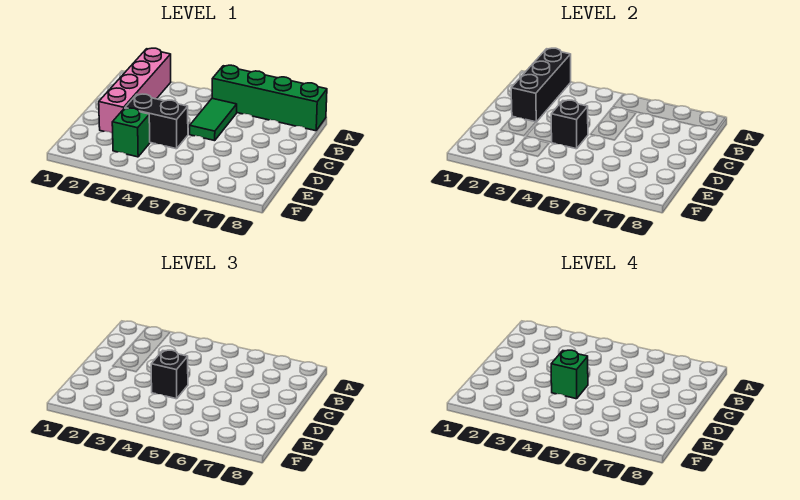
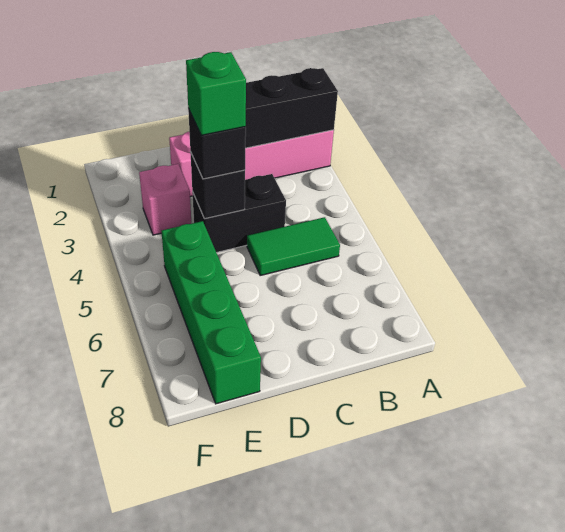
green 1x4 brick [212,65,327,131] -> green 1x4 brick moved to [162,221,261,404]
black 1x2 brick [125,94,188,149] -> black 1x2 brick turned to [192,174,286,253]
green 1x1 brick [112,108,150,157] -> pink 1x1 brick [139,164,191,235]

